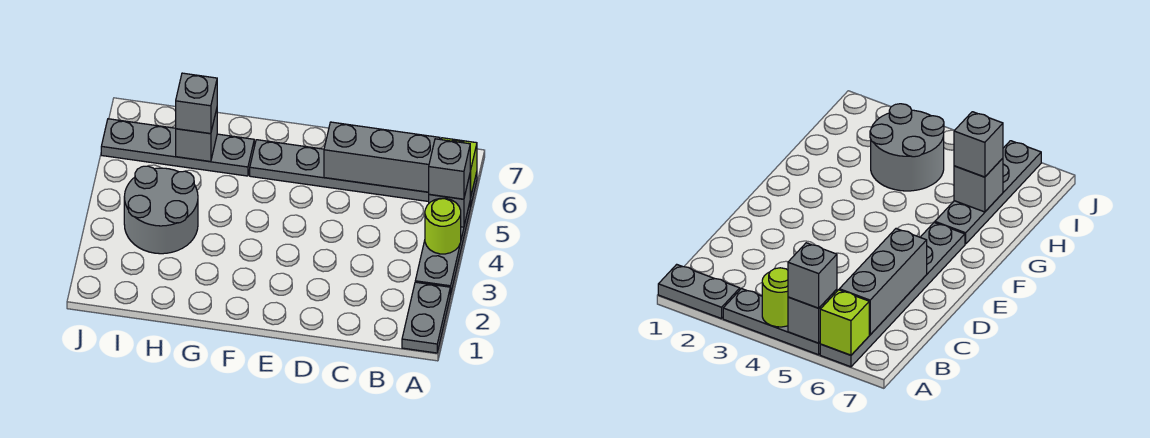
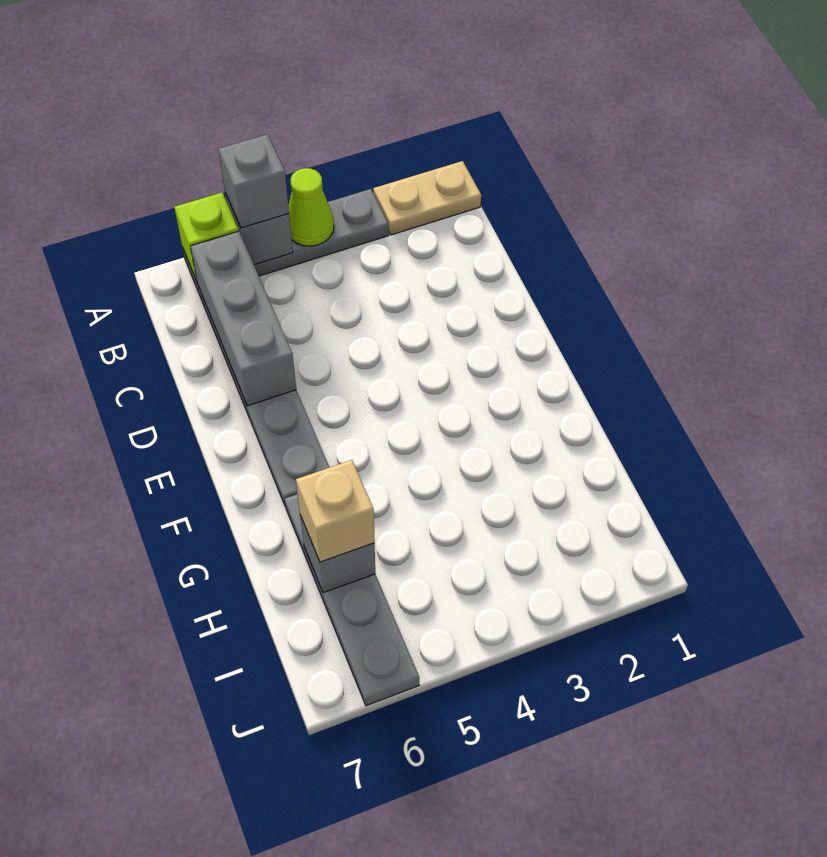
grey 1x2 plate [402,282,450,353] -> tan 1x2 plate [373,161,481,235]
lime 1x1 round brick [425,198,461,254] -> lime 1x1 cone [288,168,334,246]
grey 2x2 round brick [124,166,198,254] -> none
grey 1x1 brick [176,73,217,134] -> tan 1x1 brick [296,460,375,562]

